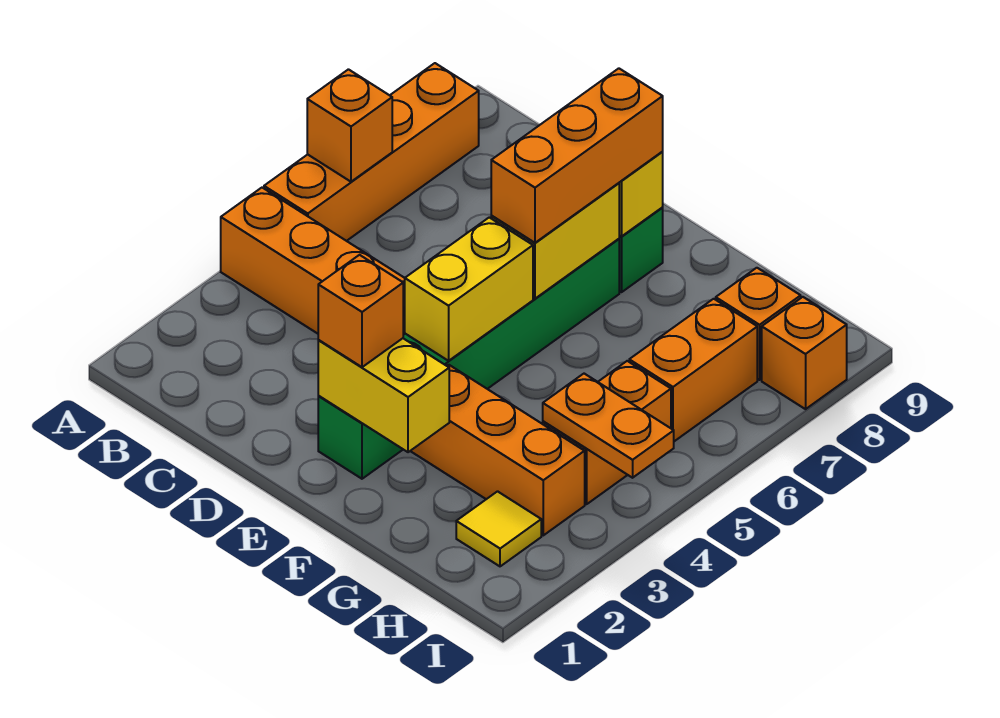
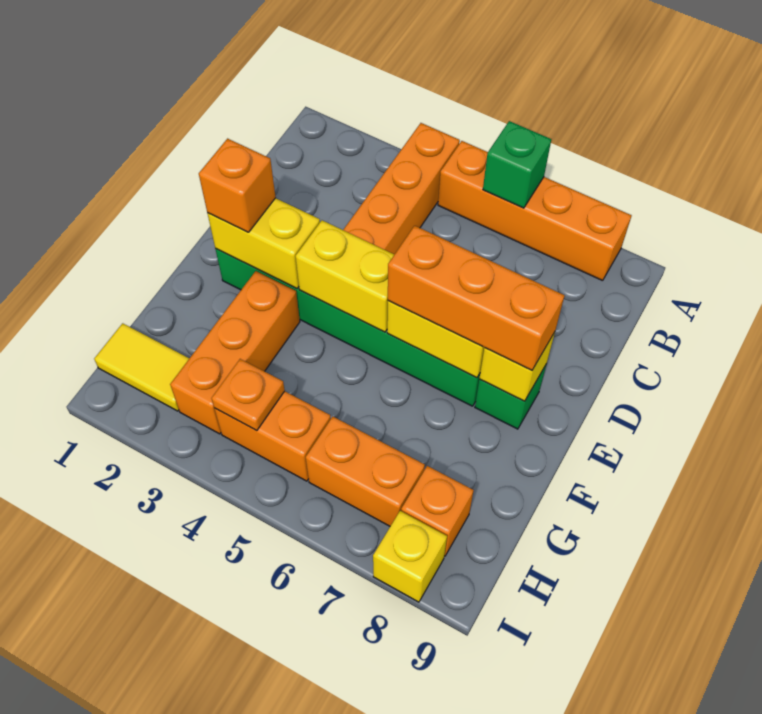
orange 1x1 brick [307,69,392,182] -> green 1x1 brick [483,121,551,208]
yellow 1x2 brick [318,338,449,452] -> yellow 1x2 brick turned to [207,198,320,289]
yellow 1x1 tile [456,491,541,566] -> yellow 1x2 tile [94,323,189,411]
orange 1x2 plate [543,374,674,478] -> orange 1x1 plate [212,359,285,431]
orange 1x1 brick [762,297,847,409] -> yellow 1x1 brick [373,511,447,602]

